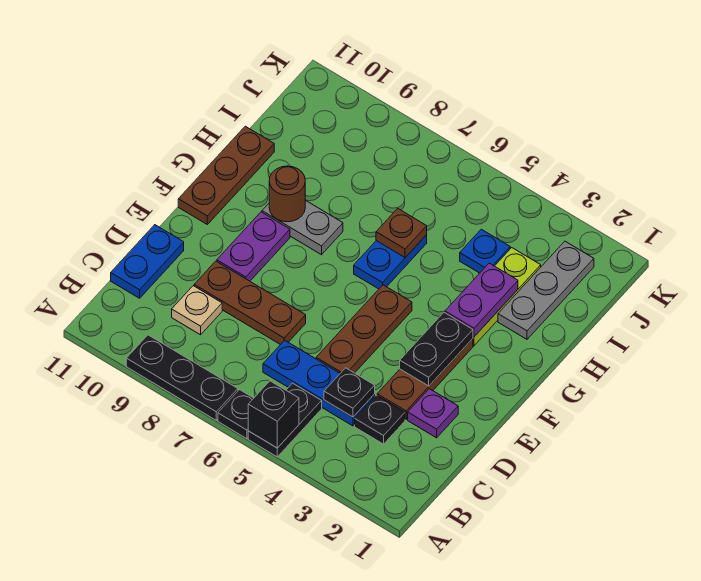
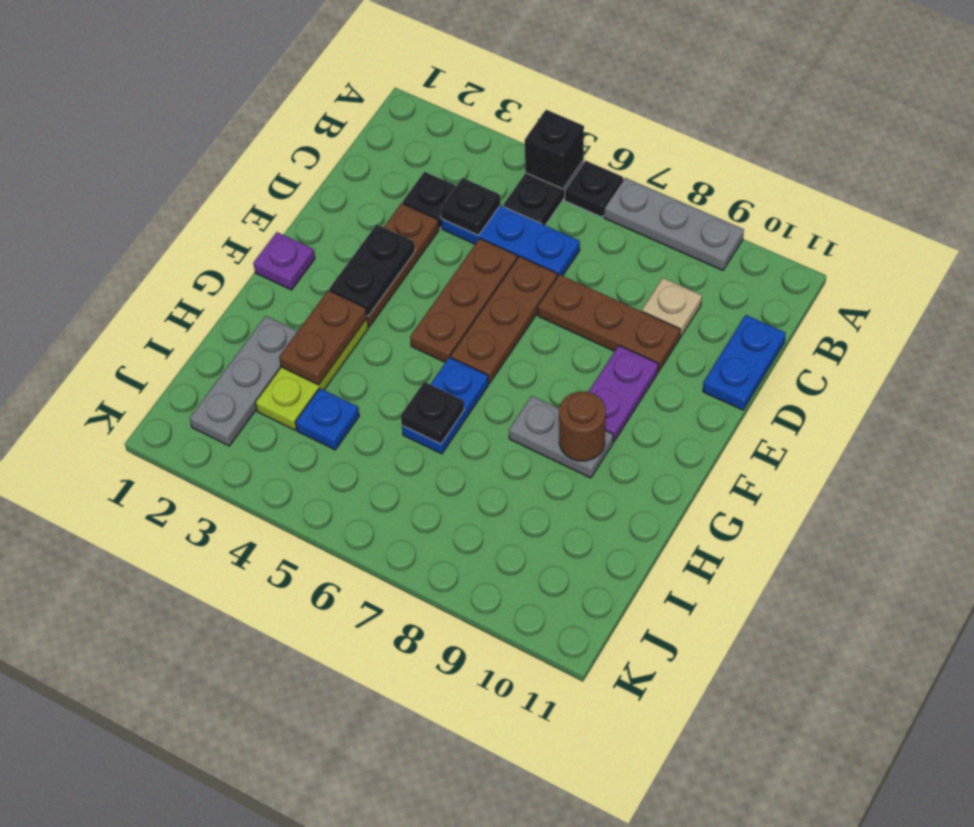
black 1x3 plate [126,335,238,420] -> grey 1x3 plate [604,178,744,270]
purple 1x1 plate [408,389,458,438] -> purple 1x1 plate moved to [253,232,315,290]
brown 1x3 plate [178,126,274,224] -> brown 1x3 plate moved to [451,256,557,383]
purple 1x2 plate [445,263,518,337] -> brown 1x2 plate [279,290,367,385]
brown 1x1 plate [376,209,427,257] -> black 1x1 plate [401,382,464,444]

